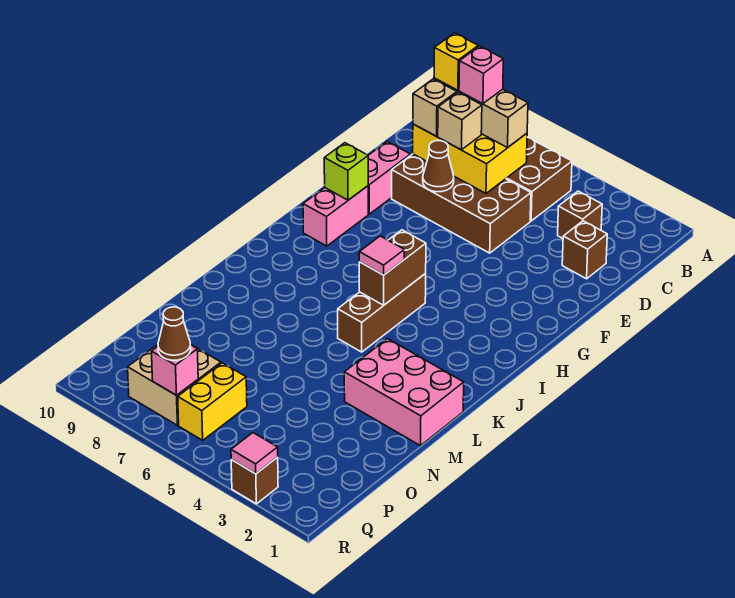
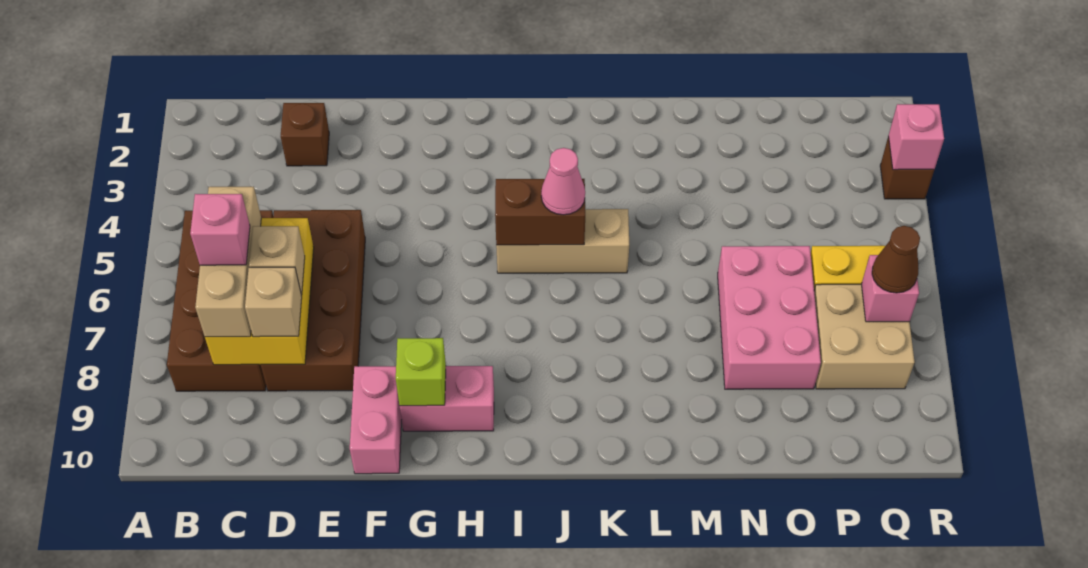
brown 1x1 brick [558,191,602,238] -> none
yellow 1x1 brick [434,33,478,90] -> none
brown 1x1 cone [423,141,454,192] -> none
pink 1x2 brick [368,142,410,214] -> pink 1x2 brick turned to [350,366,402,474]
brown 1x3 brick [338,274,426,352] -> tan 1x3 brick [496,209,629,273]
pink 1x1 tile [359,236,404,275] -> pink 1x1 cone [541,148,585,215]
pink 2x3 brick [344,339,464,446] -> pink 2x3 brick moved to [718,246,821,389]
pink 1x1 tile [231,433,278,474] -> pink 1x1 brick [888,104,944,170]

